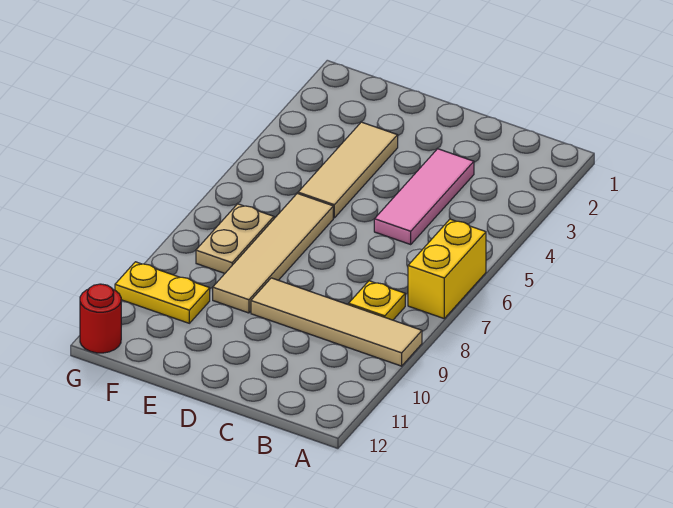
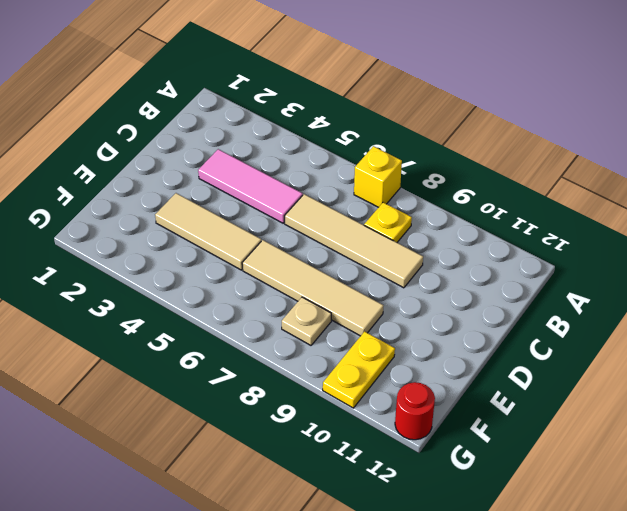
yellow 1x2 brick [408,219,486,318] -> yellow 1x1 brick [354,146,402,207]
tan 1x4 tile [251,278,422,366] -> tan 1x4 tile turned to [285,194,423,288]
tan 1x2 plate [196,204,274,273] -> tan 1x1 plate [282,297,331,345]

